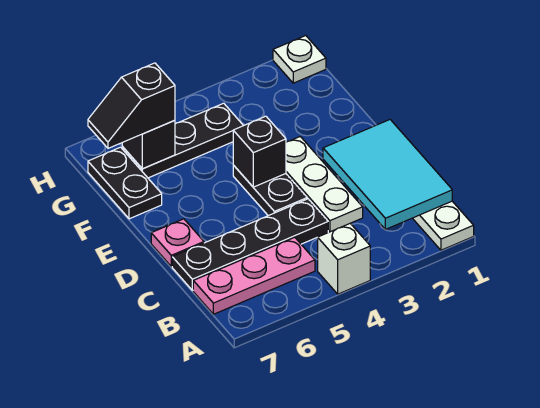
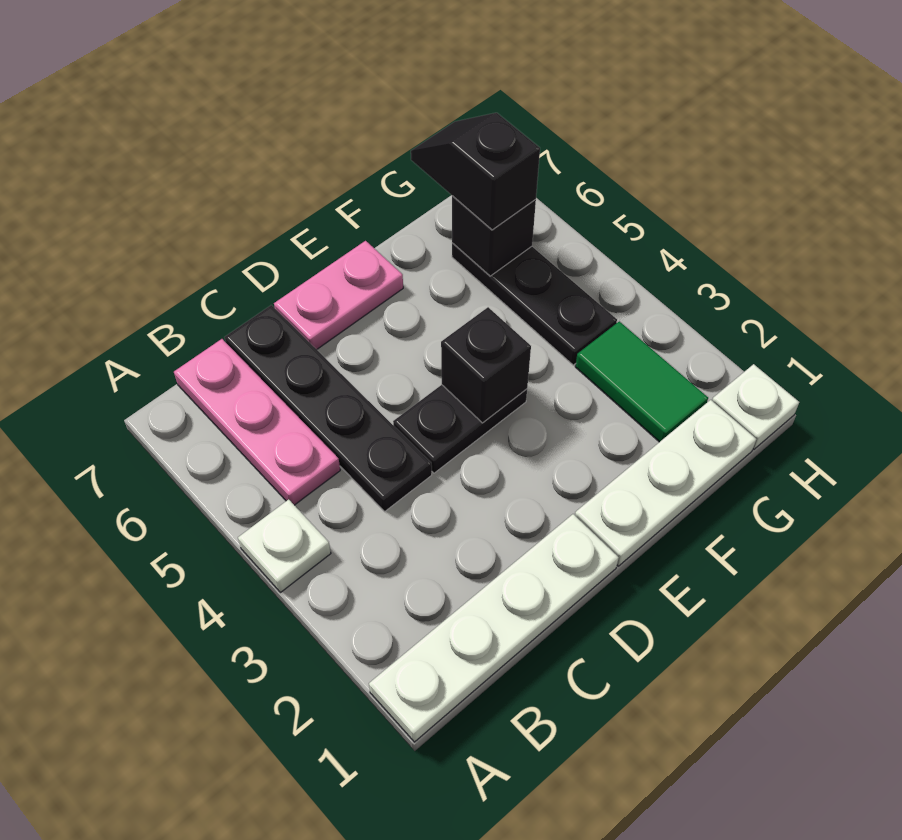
white 1x1 brick [318,223,370,294] -> white 1x1 plate [238,499,331,593]
cyan 2x3 tile [323,120,452,229] -> none
white 1x3 plate [286,137,363,232] -> white 1x3 plate moved to [575,400,756,566]
pink 1x1 plate [151,219,204,266] -> pink 1x2 plate [274,241,403,349]
black 1x2 plate [88,147,162,219] -> none
none -> green 1x2 tile [575,321,708,442]

